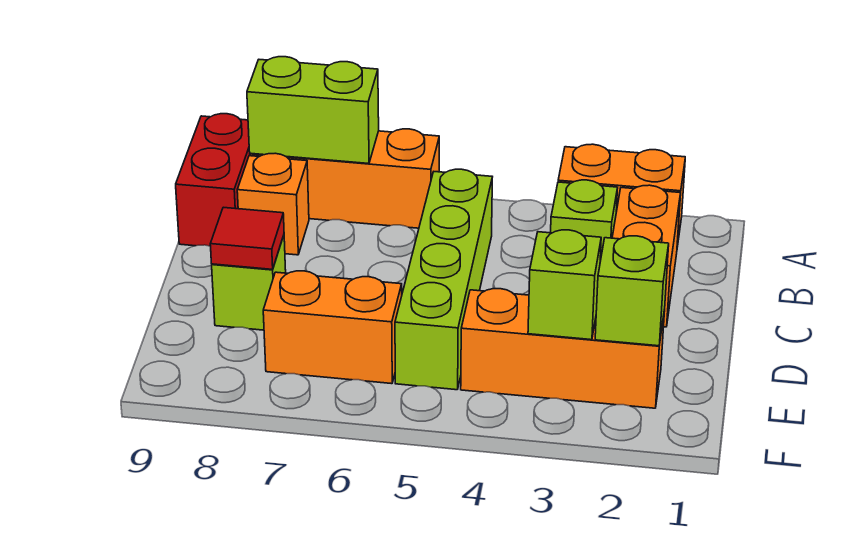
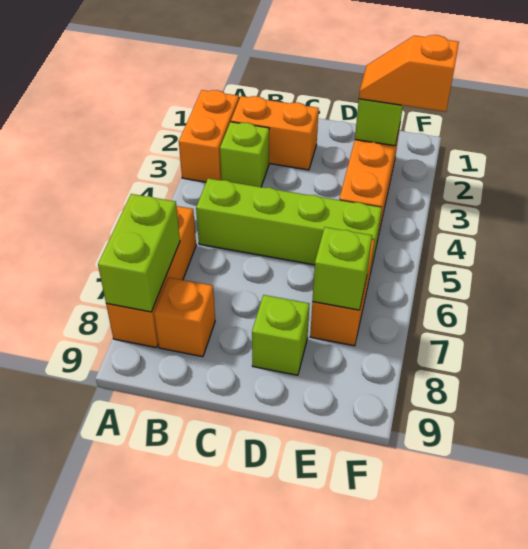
red 1x2 brick [176,114,250,246] -> none
red 1x1 tile [210,207,284,269] -> none
none -> orange 1x2 slope [359,35,459,112]
lime 1x1 brick [528,230,601,340] -> lime 1x1 brick moved to [312,227,372,310]

